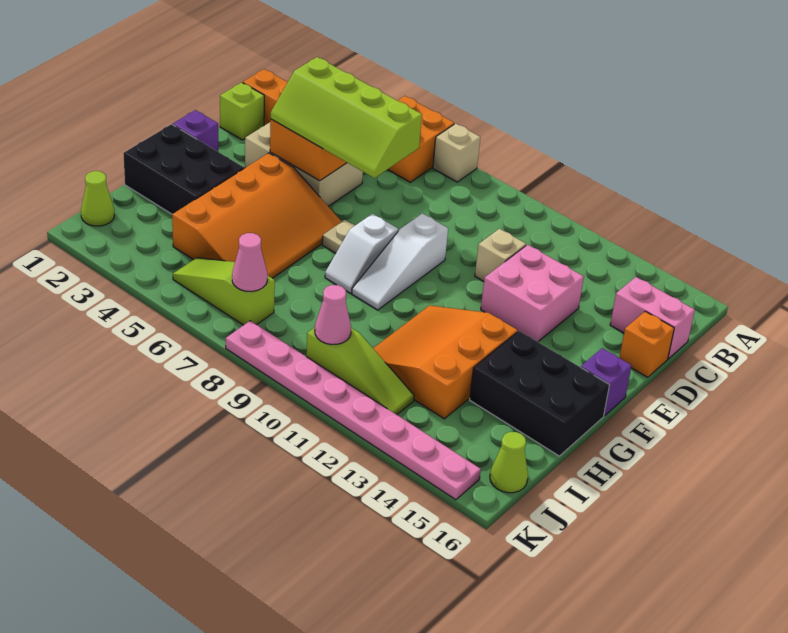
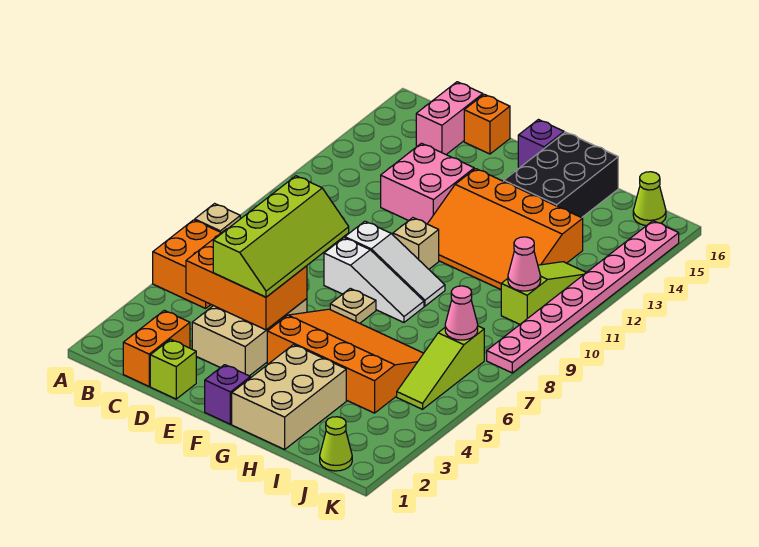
tan 1x1 brick [475,229,526,281] -> tan 1x1 brick moved to [393,218,439,269]
white 1x2 slope [325,214,398,293] -> white 1x3 slope [324,238,424,322]
black 2x3 brick [123,124,244,214] -> tan 2x3 brick [232,345,346,449]
orange 3x3 slope [373,305,518,419] -> orange 3x4 slope [428,169,583,289]

